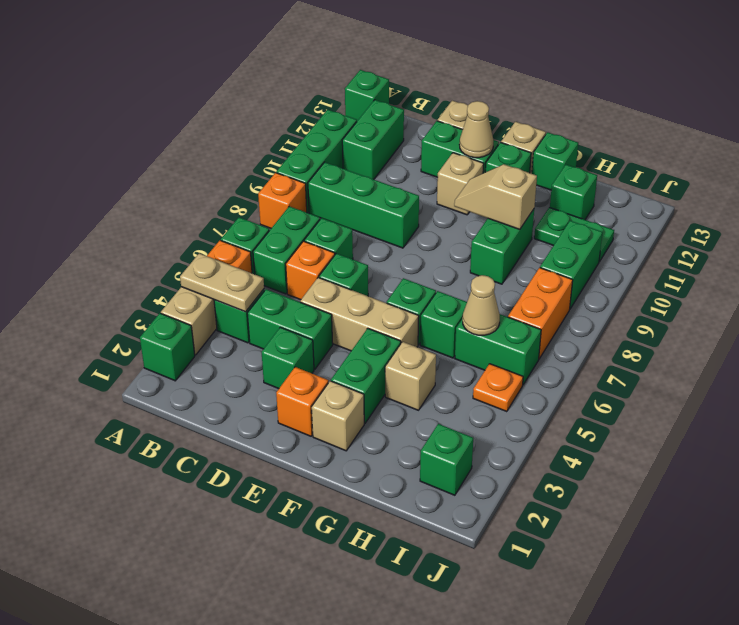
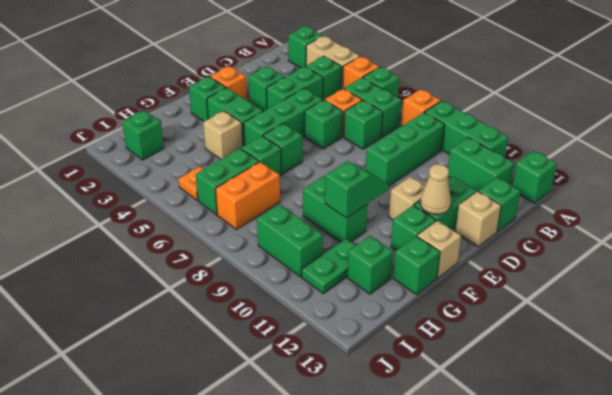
tan 1x2 plate [180,253,264,312] -> none
none -> green 1x1 brick [478,177,520,232]
tan 1x3 brick [300,278,419,351] -> green 1x3 brick [244,88,323,145]
tan 1x1 brick [312,381,364,451] -> green 1x1 brick [189,77,226,121]
tan 1x2 slope [454,164,537,229] -> green 1x2 slope [325,161,389,218]
tan 1x1 cone [463,275,500,335] -> none
orange 1x2 brick [508,268,573,359] -> orange 1x2 brick turned to [215,162,280,229]

